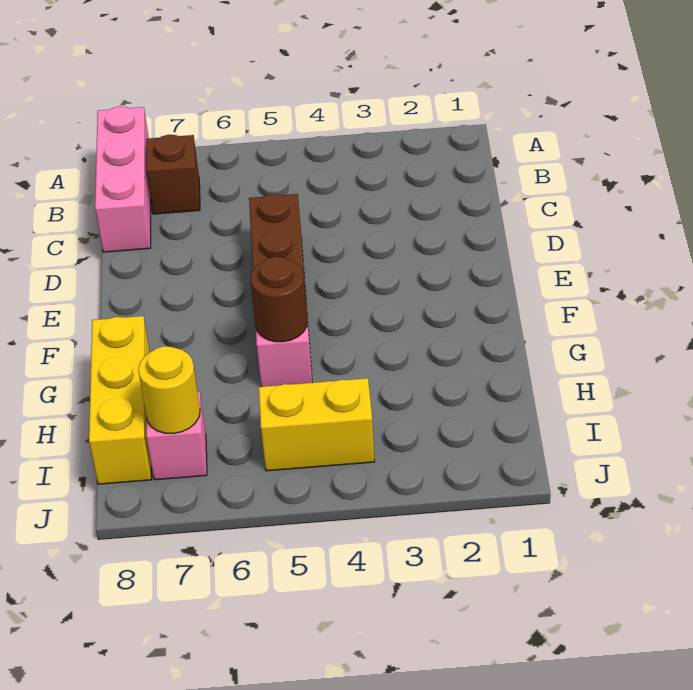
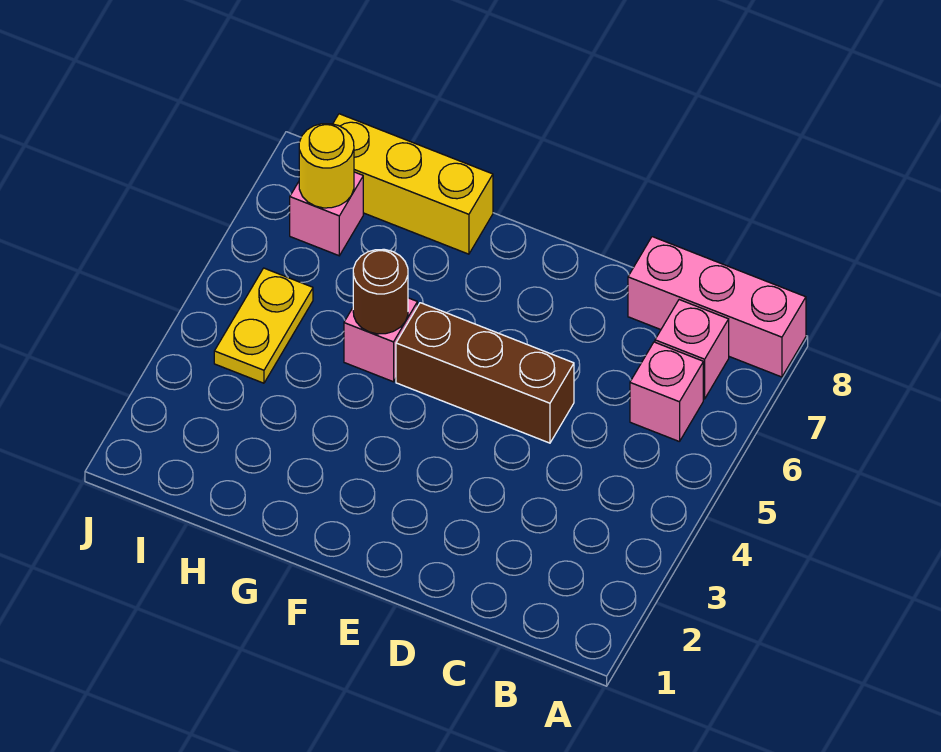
none -> pink 1x1 brick [630,342,703,442]
brown 1x1 brick [146,135,200,214] -> pink 1x1 brick [655,300,729,399]
yellow 1x2 brick [259,378,375,471] -> yellow 1x2 plate [214,268,313,383]

